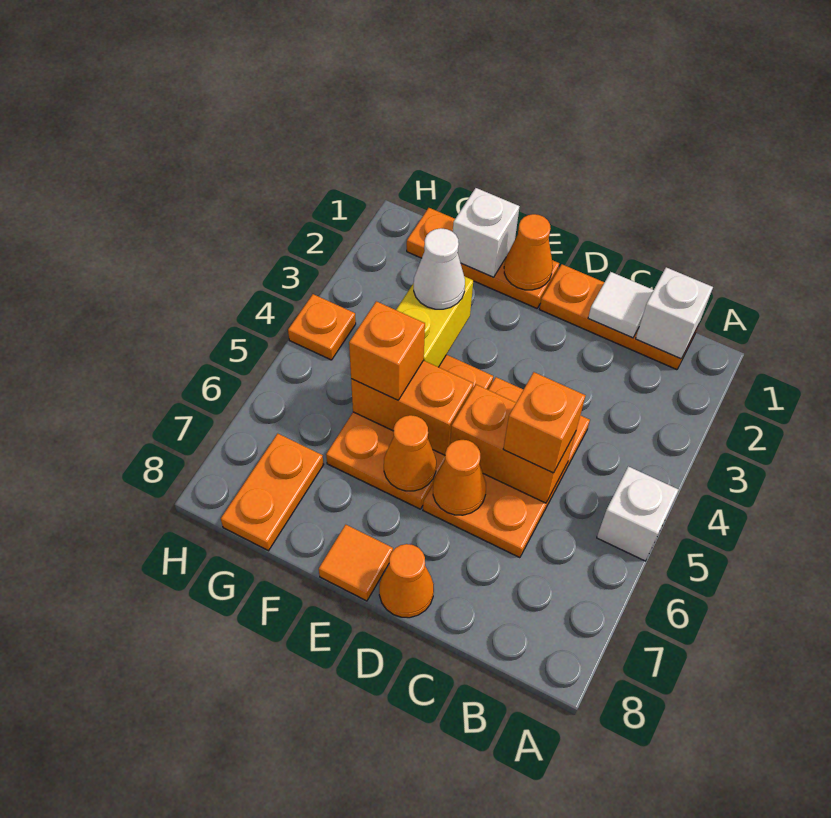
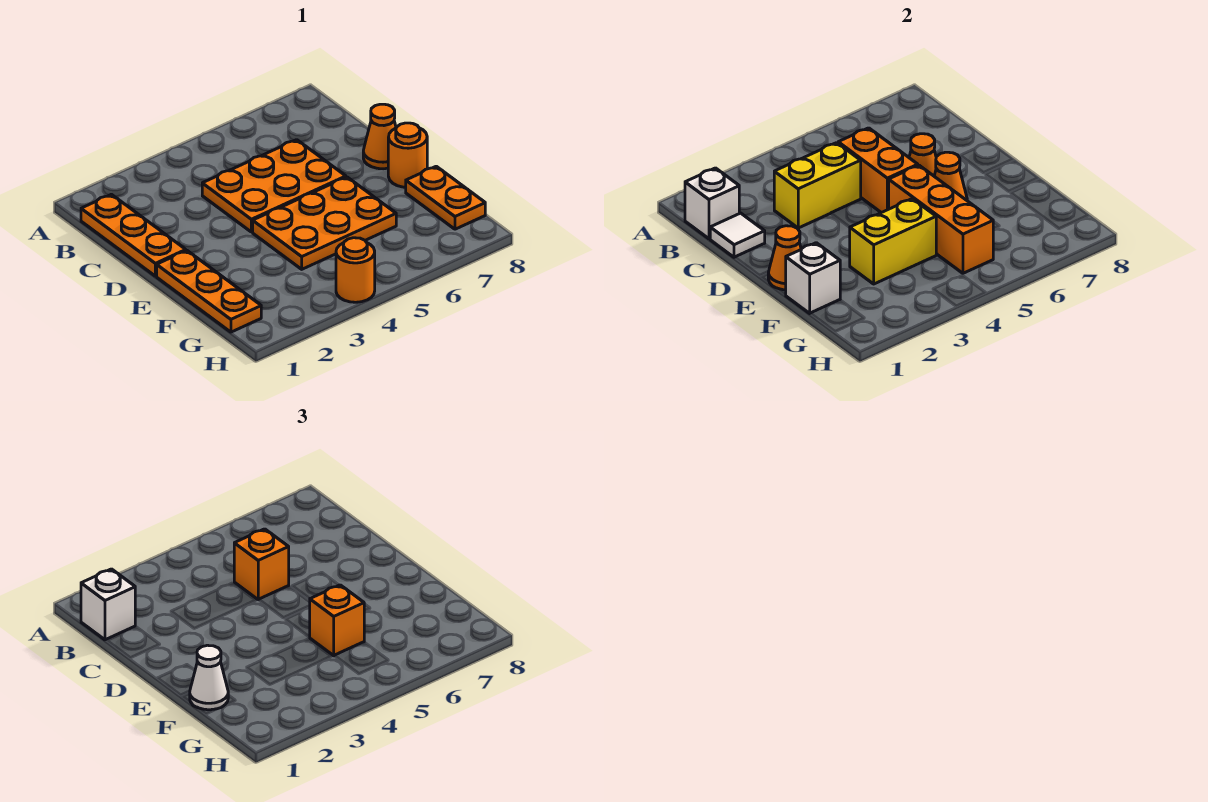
white 1x1 brick [597,466,678,561] -> white 1x1 brick moved to [81,569,135,640]
none -> yellow 1x2 brick [774,143,861,228]
orange 1x2 brick [351,360,473,455] -> orange 1x3 brick [889,165,994,273]
orange 1x1 tile [319,525,393,601] -> orange 1x1 round brick [388,123,427,187]
white 1x1 cone [414,228,465,309] -> white 1x1 cone moved to [190,645,228,710]
orange 1x2 plate [221,434,324,551] -> orange 1x2 plate turned to [406,166,485,229]
orange 1x1 plate [288,294,356,360] -> orange 1x1 round brick [336,238,375,302]

